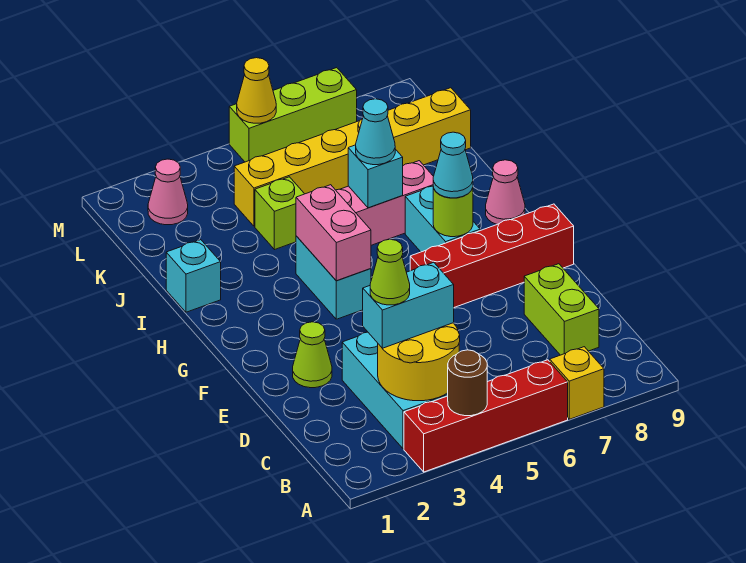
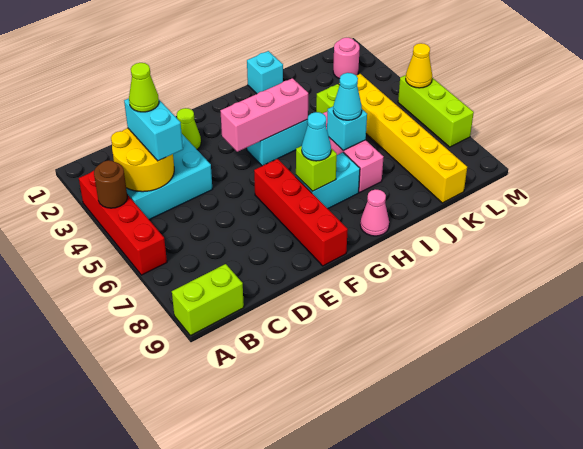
yellow 1x1 brick [550,347,604,419] -> none
lime 1x2 brick [524,264,599,355] -> lime 1x2 brick moved to [172,264,244,336]
pink 1x2 brick [296,185,371,281] -> pink 1x3 brick [221,78,308,152]
lime 1x1 round brick [433,187,473,237] -> lime 1x1 brick [296,146,337,191]
pink 1x1 cone [148,159,188,225] -> pink 1x1 round brick [333,38,360,79]

